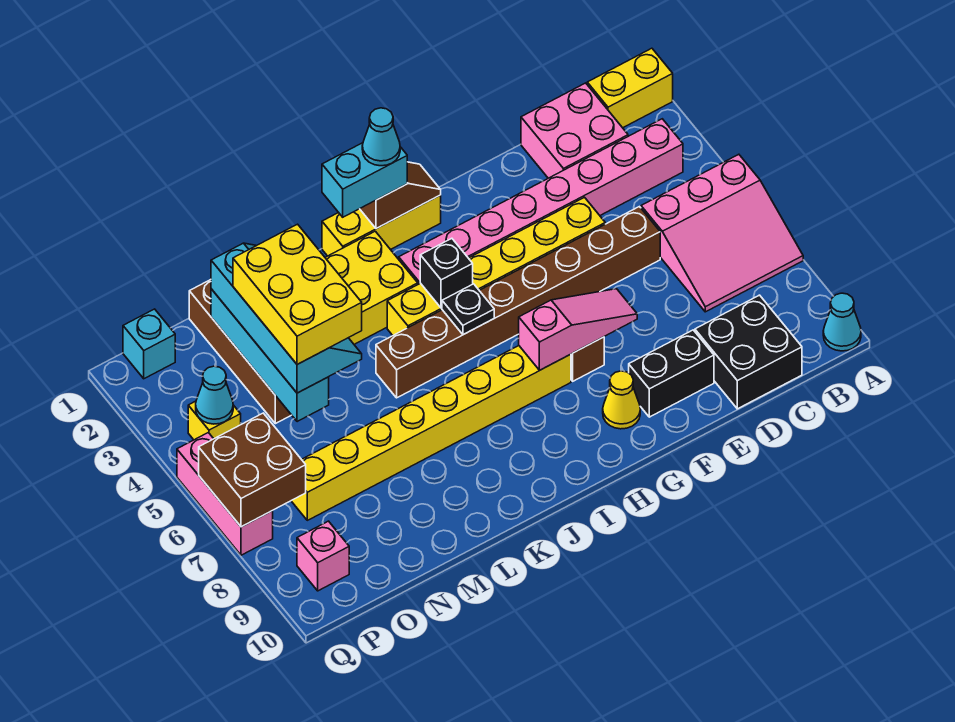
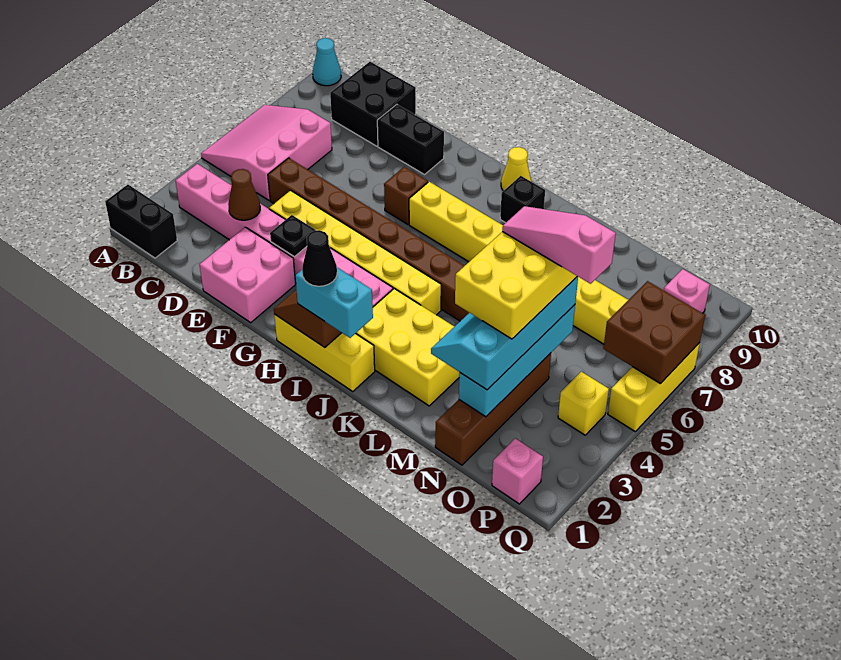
yellow 1x2 brick [587,48,673,128] -> black 1x2 brick [105,185,177,258]
pink 3x3 slope [641,154,803,312] -> pink 3x3 slope turned to [201,105,332,201]
pink 2x2 brick [521,83,628,178] -> pink 2x2 brick moved to [200,227,296,323]
none -> brown 1x1 cone [228,169,260,220]
pink 1x3 slope [519,289,637,370] -> pink 1x3 slope moved to [502,206,616,284]
yellow 1x1 cone [603,371,640,429] -> yellow 1x1 cone moved to [501,147,531,191]
cyan 1x1 cone [362,108,400,166] -> black 1x1 cone [302,230,337,286]
black 1x1 brick [420,238,473,308] -> black 1x1 brick moved to [500,176,545,223]
black 1x1 plate [442,284,494,335] -> black 1x1 plate moved to [270,215,316,257]
cyan 1x1 brick [123,309,175,379] -> pink 1x1 brick [492,438,543,504]
cyan 1x1 cone [196,366,233,424] -> none
pink 1x3 brick [177,433,273,555] -> yellow 1x3 brick [608,343,700,431]

